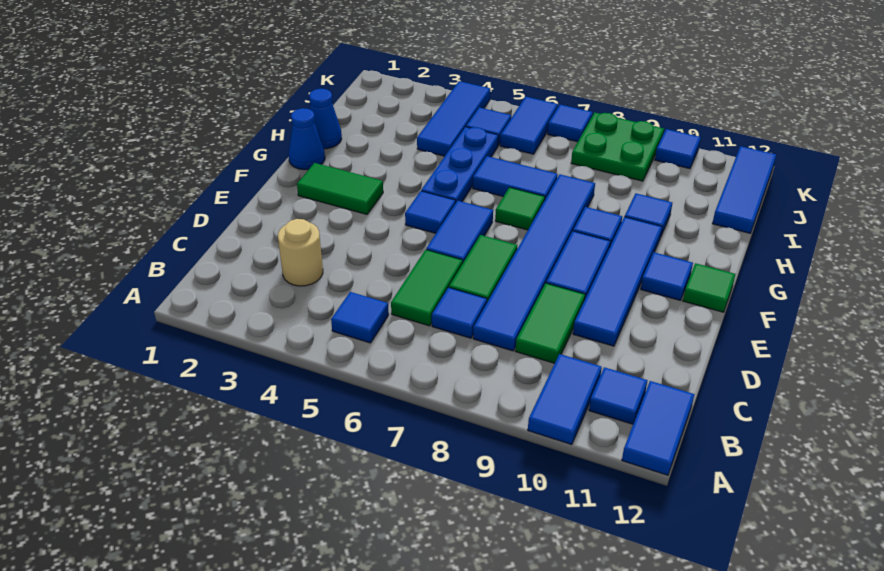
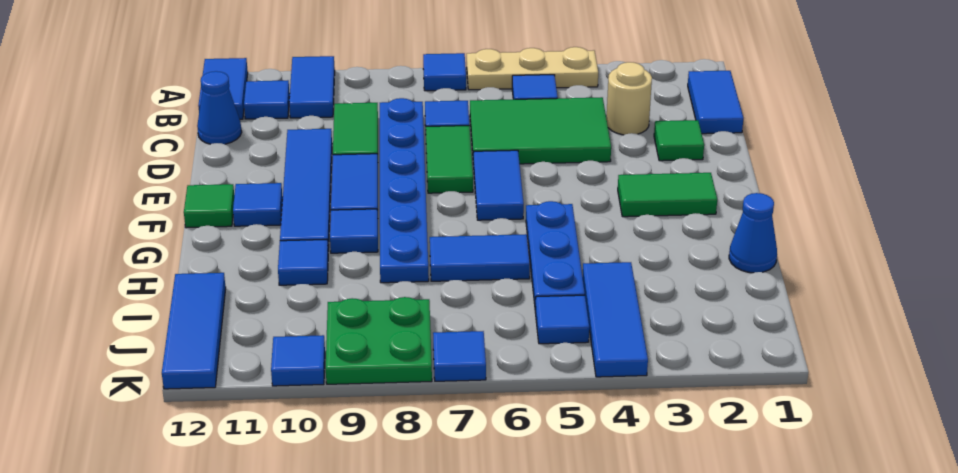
none -> tan 1x3 plate [467,47,598,90]
green 1x2 tile [391,250,463,326] -> green 2x3 tile [470,97,611,165]
blue 1x6 tile [473,174,595,351] -> blue 1x6 plate [380,98,429,283]
blue 1x1 tile [405,191,456,233] -> blue 1x1 tile moved to [423,53,466,91]
blue 1x1 cone [289,108,325,170] -> blue 1x1 cone moved to [197,71,242,144]
green 1x1 tile [495,187,545,230] -> green 1x1 tile moved to [654,120,704,161]
blue 1x2 tile [500,97,558,154] -> blue 1x2 tile moved to [688,71,743,134]

